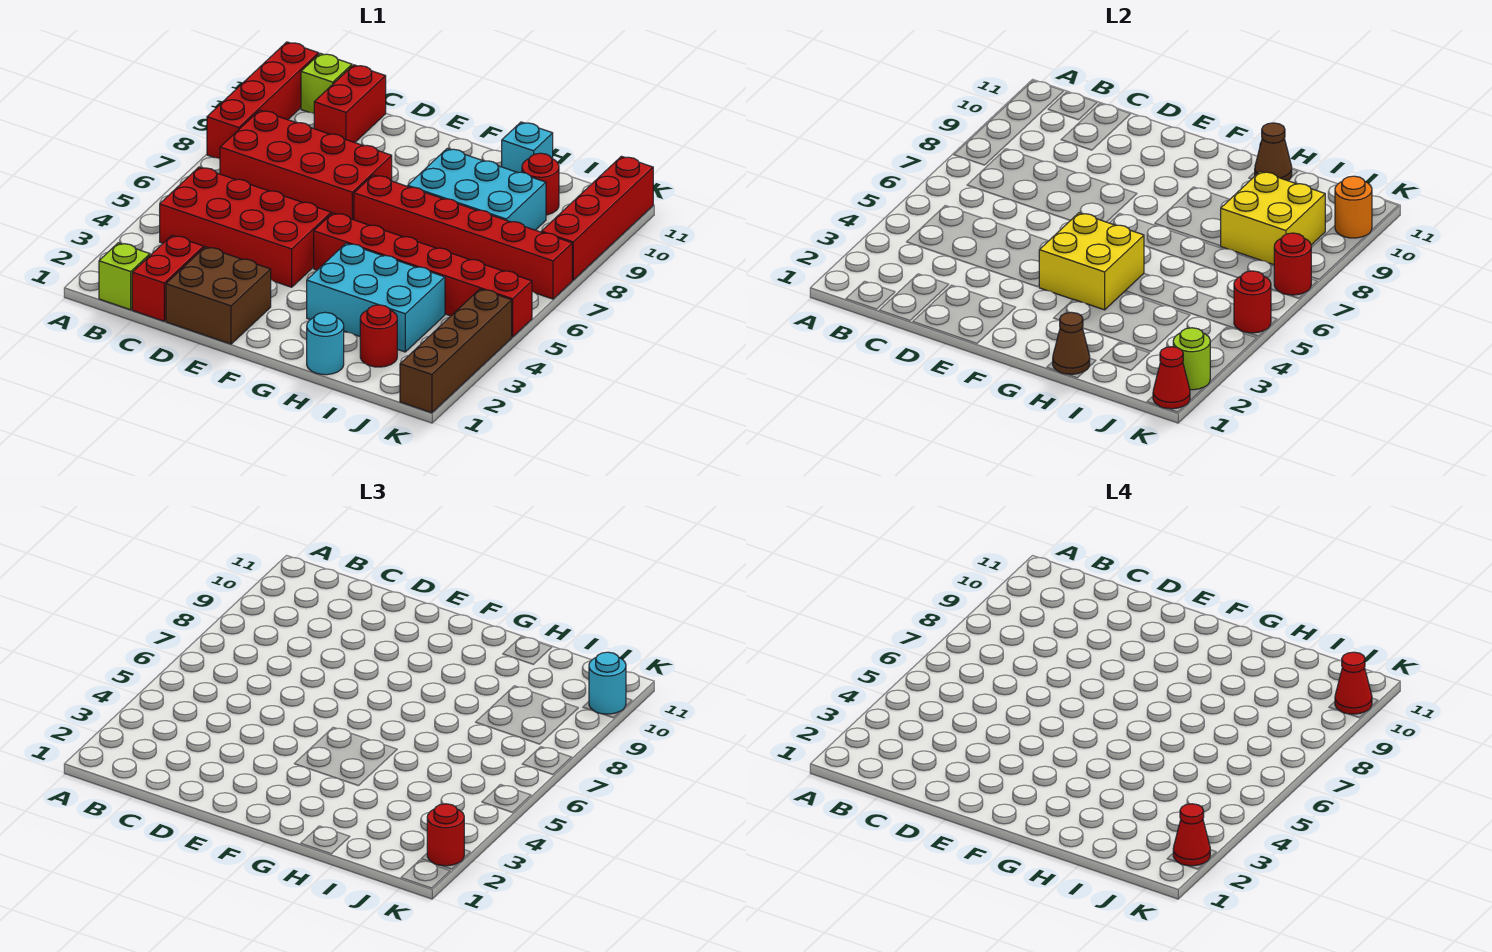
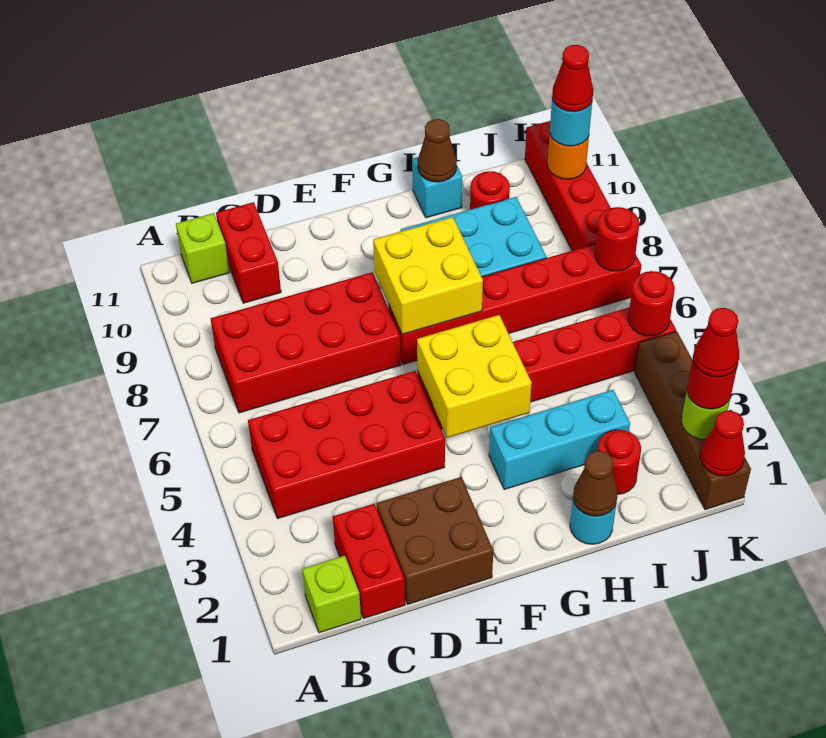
red 1x4 brick [207,42,319,159] -> none
cyan 2x3 brick [307,243,445,352] -> cyan 1x3 brick [489,390,630,490]
yellow 2x2 brick [1221,171,1325,265] -> yellow 2x2 brick moved to [373,217,483,334]

